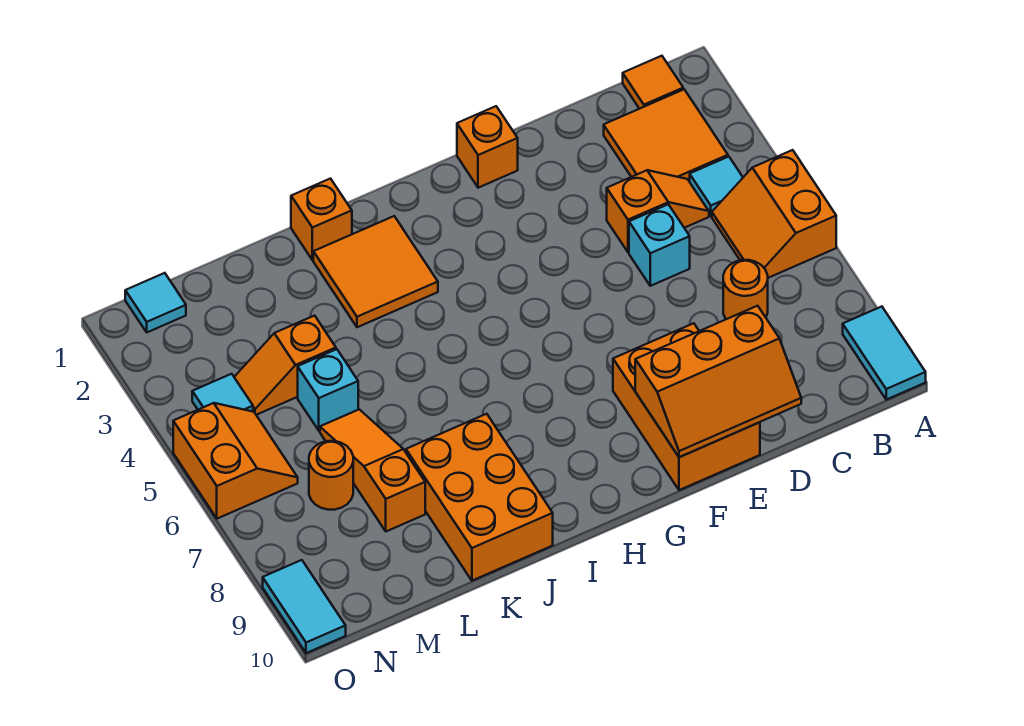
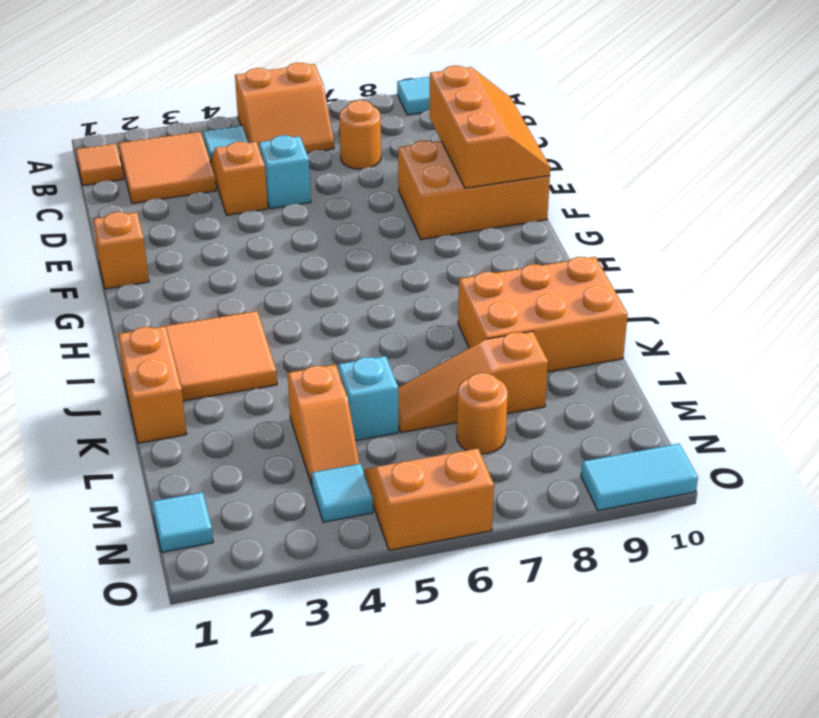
orange 1x1 brick [291,179,352,260] -> orange 1x2 brick [118,326,187,443]

